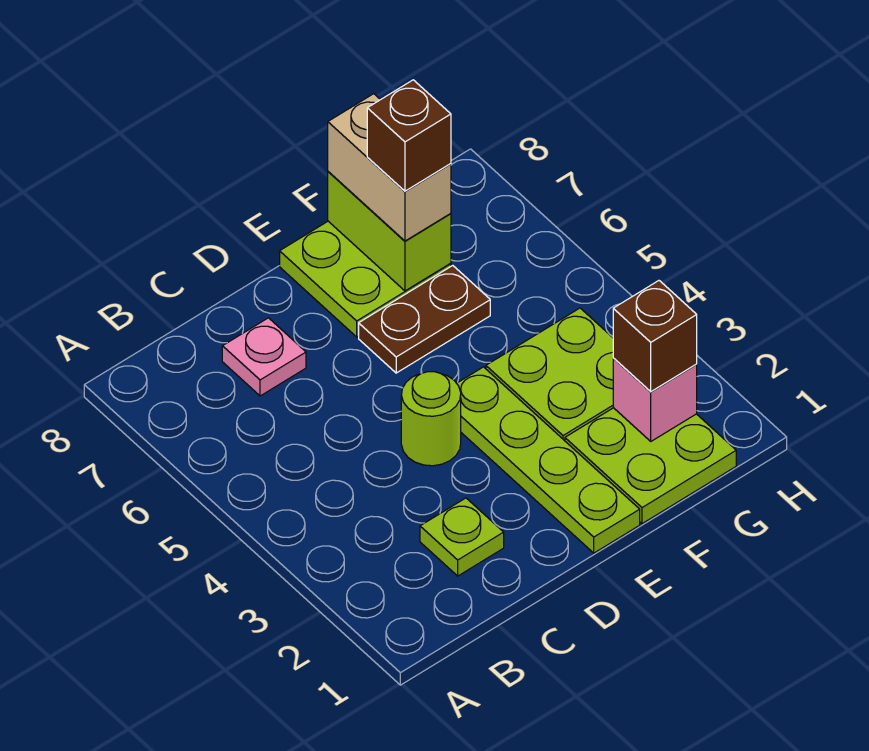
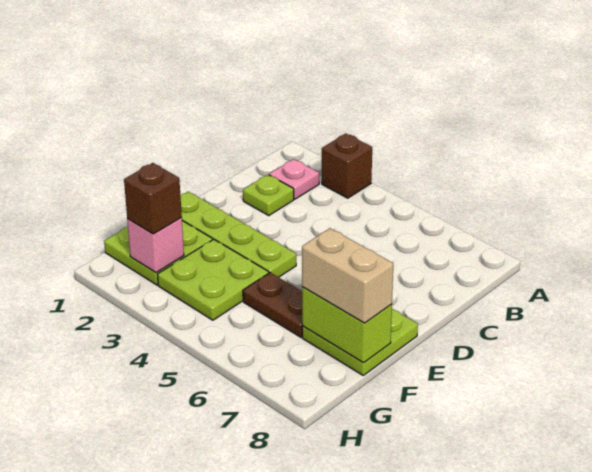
pink 1x1 plate [222,318,306,396] -> pink 1x1 plate moved to [269,159,319,199]
lime 1x1 round brick [401,372,461,466] -> none
brown 1x2 plate [359,266,490,373] -> brown 1x2 plate turned to [243,273,302,337]
brown 1x1 brick [367,80,451,191] -> brown 1x1 brick moved to [322,134,372,198]

